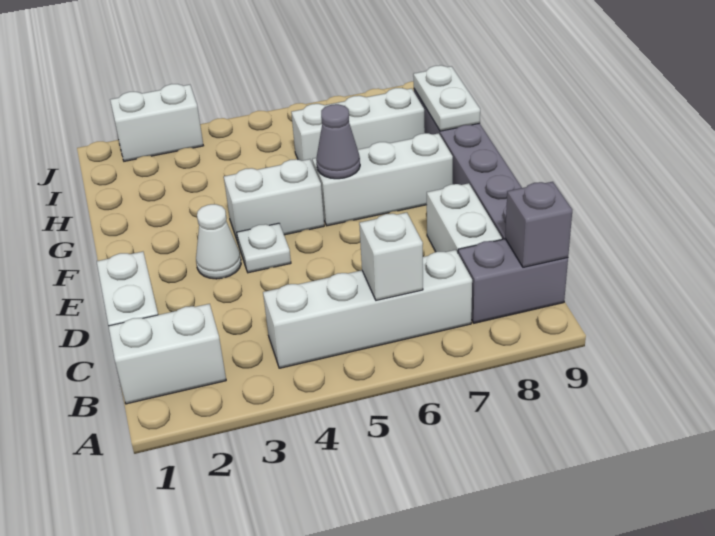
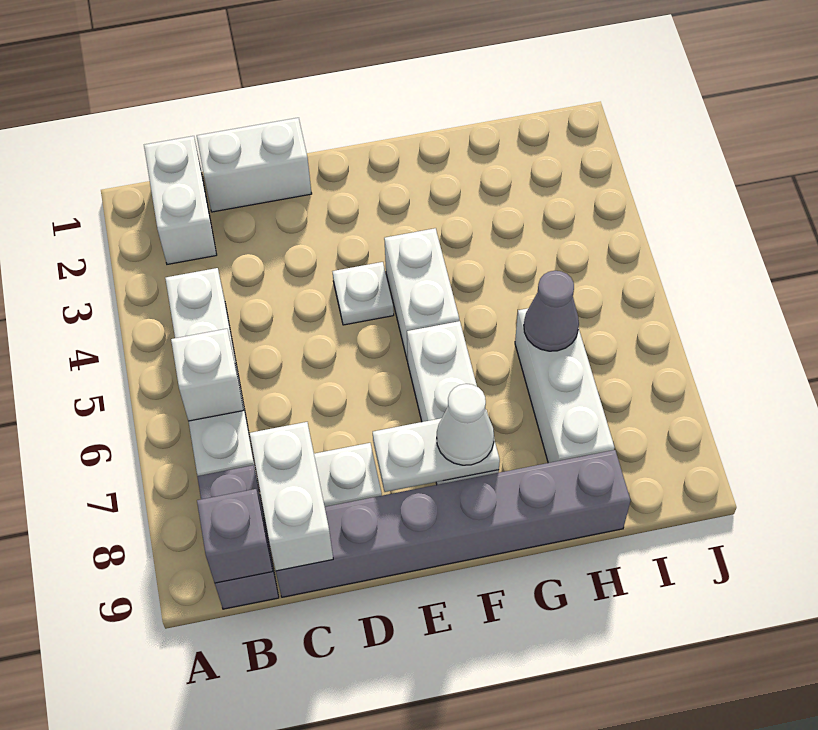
white 1x1 cone [196,204,241,279] -> white 1x1 cone moved to [437,384,494,465]
grey 1x1 cone [316,104,360,179] -> grey 1x1 cone moved to [524,271,579,351]
white 1x2 plate [413,65,480,131] -> white 1x2 plate moved to [373,410,500,492]
white 1x2 brick [110,84,203,161] -> white 1x2 brick moved to [249,422,333,571]

